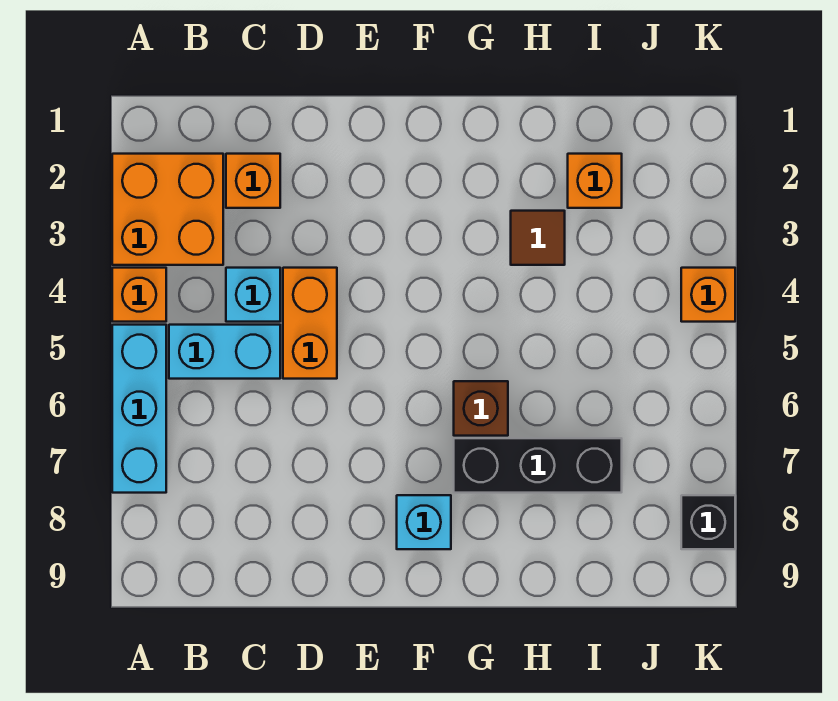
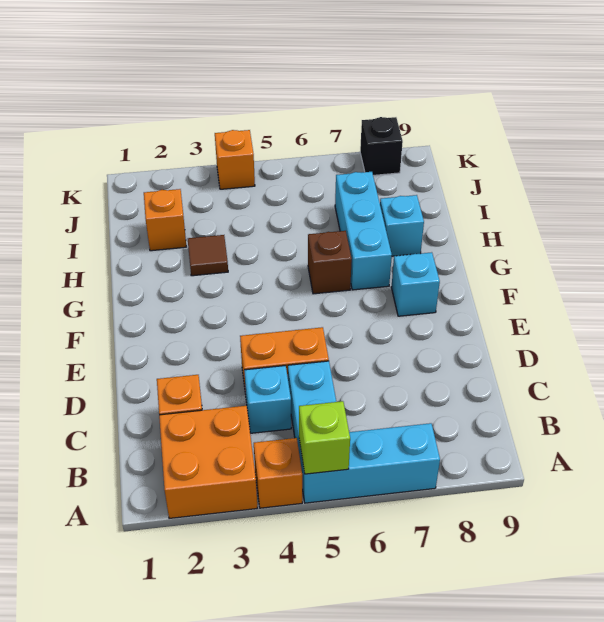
none -> lime 1x1 brick [299,401,350,474]
black 1x3 brick [454,438,622,493] -> cyan 1x3 brick [335,172,392,290]
none -> cyan 1x1 brick [380,195,424,256]

